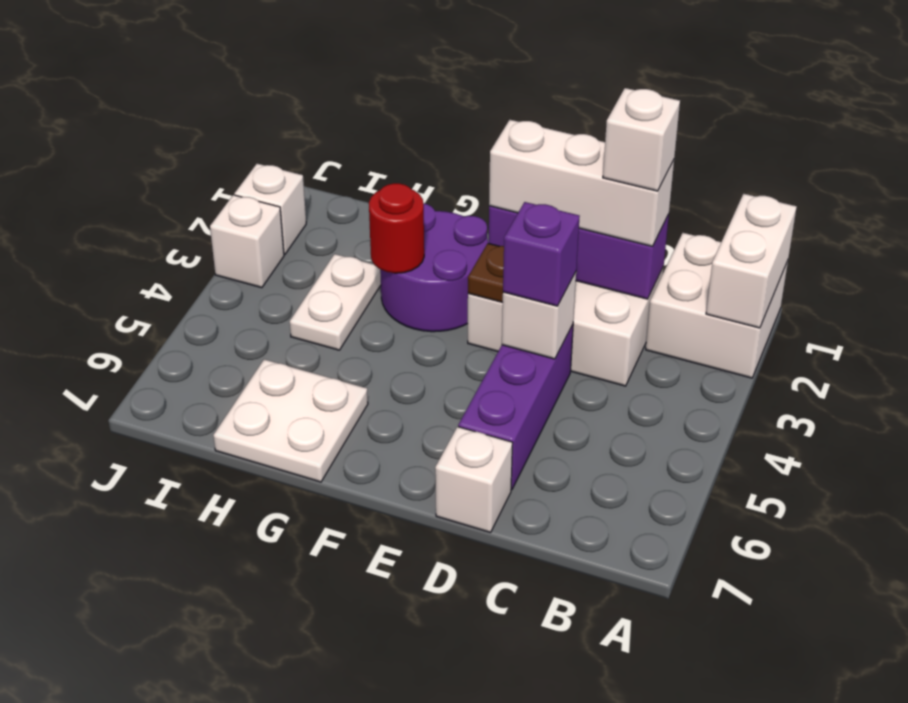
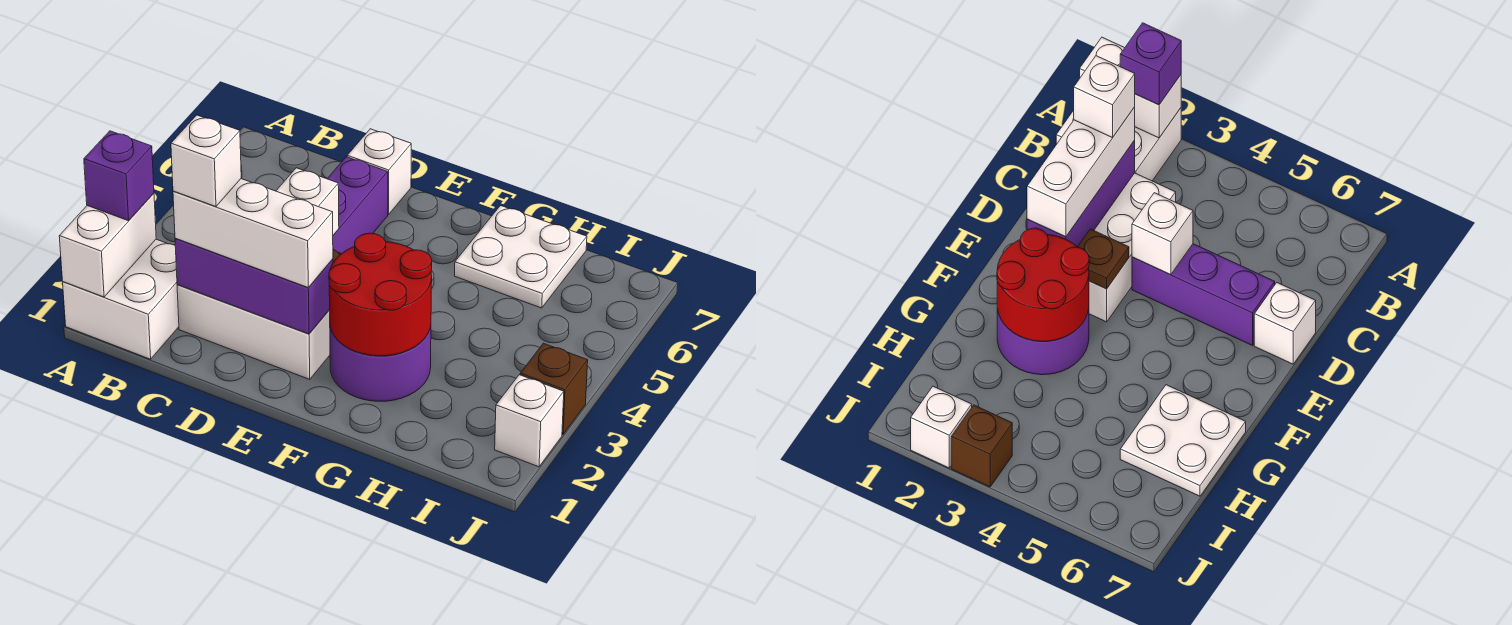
purple 1x1 brick [503,202,580,306] -> purple 1x1 brick moved to [84,131,154,221]
red 1x1 round brick [369,183,424,273] -> red 2x2 round brick [329,233,432,356]
white 1x2 plate [290,254,381,350] -> none
white 1x1 brick [210,195,284,288] -> brown 1x1 brick [520,343,588,435]

